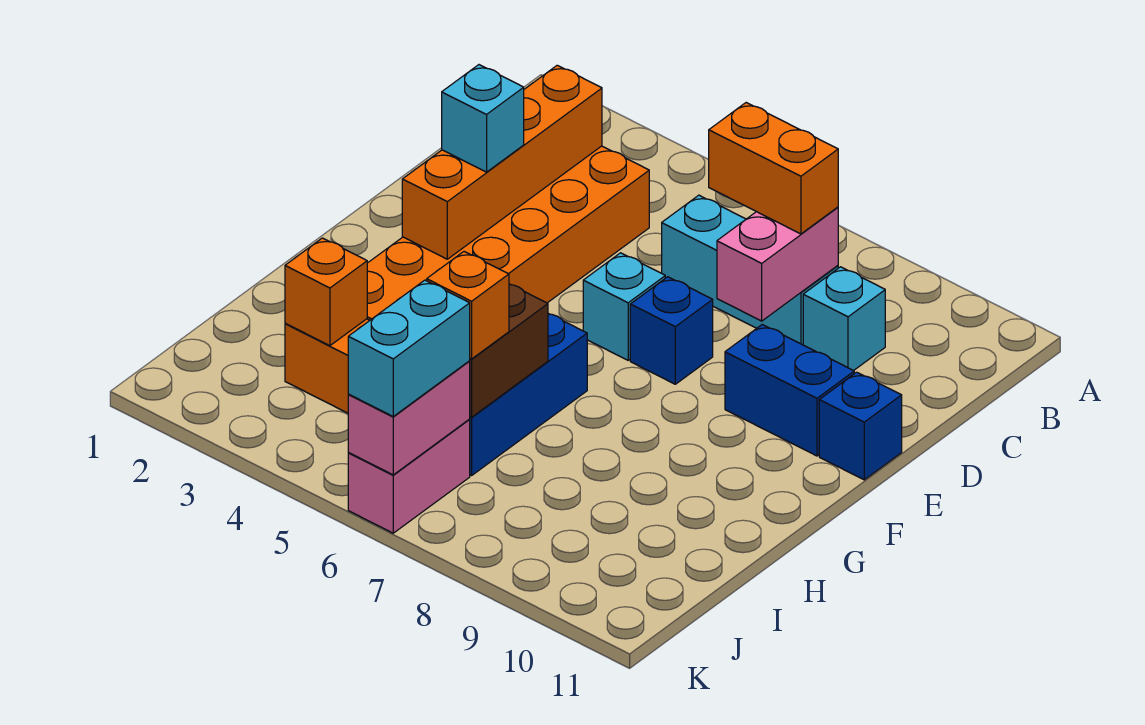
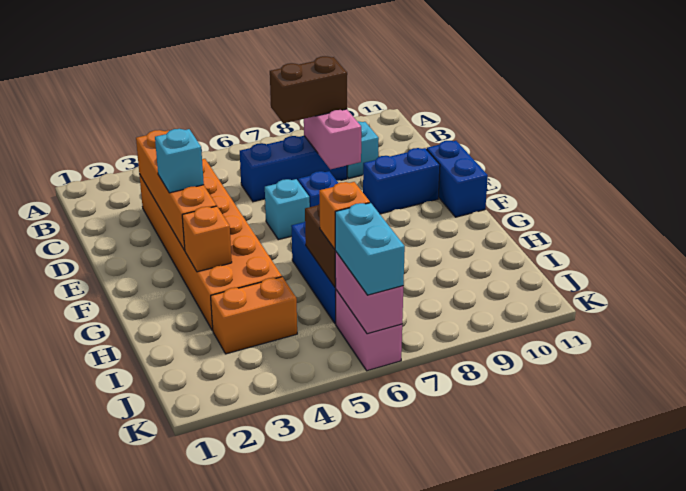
cyan 1x3 brick [662,195,838,345] -> blue 1x3 brick [240,136,347,202]
orange 1x2 brick [709,103,838,234] -> brown 1x2 brick [270,56,347,123]
blue 1x1 brick [819,372,902,480] -> blue 1x2 brick [427,141,488,217]
orange 1x1 brick [285,238,367,346] -> orange 1x1 brick moved to [182,206,232,272]

